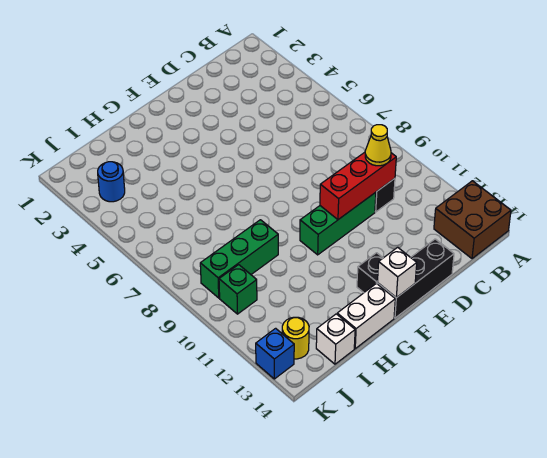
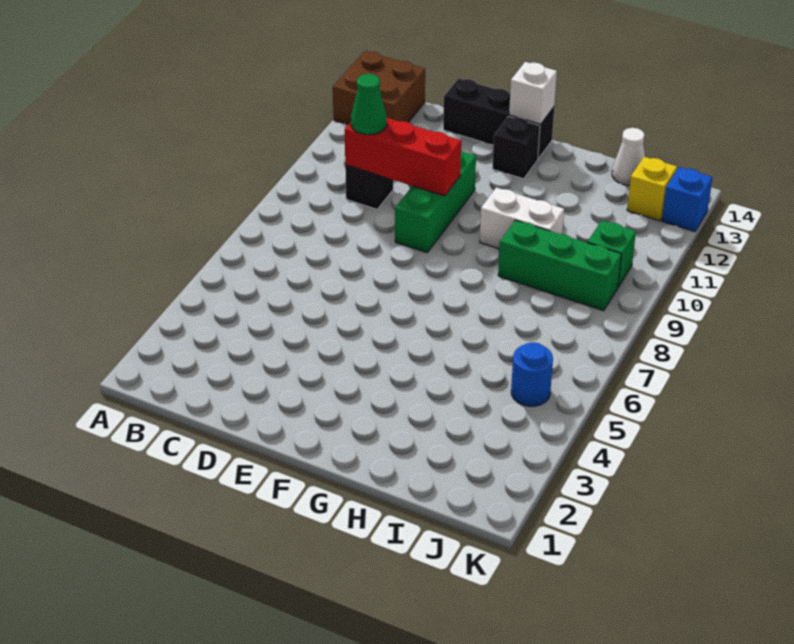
yellow 1x1 cone [365,125,391,166] -> green 1x1 cone [351,74,387,135]
green 1x3 brick [300,192,376,255] -> green 1x3 brick turned to [395,150,476,253]
white 1x2 brick [337,283,395,349] -> white 1x2 brick moved to [480,188,564,249]
white 1x1 brick [316,314,355,364] -> white 1x1 cone [612,128,645,186]
blue 1x1 round brick [98,162,125,202] -> blue 1x1 round brick moved to [511,342,553,406]
yellow 1x1 round brick [282,317,309,359] -> yellow 1x1 brick [627,157,677,221]

